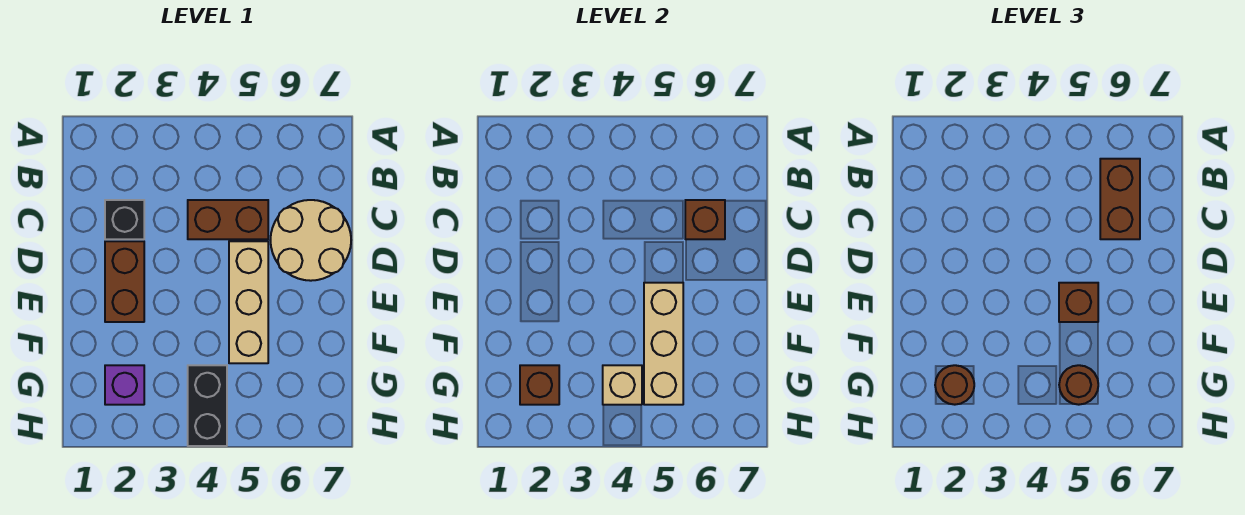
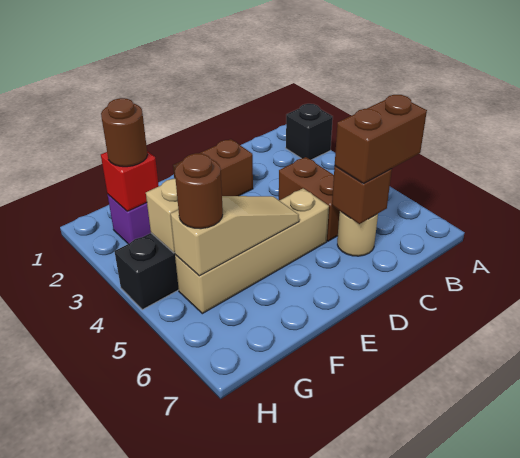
black 1x1 brick [105,200,144,239] -> black 1x1 brick moved to [286,104,333,160]
tan 2x2 round brick [271,200,351,281] -> tan 1x1 round brick [337,211,378,256]
tan 1x3 brick [229,241,268,363] -> tan 1x4 brick [175,188,329,314]
tan 1x3 brick [644,283,683,405] -> tan 1x3 slope [171,196,299,276]
brown 1x1 brick [1059,283,1098,322] -> none
brown 1x1 brick [520,365,559,405] -> red 1x1 brick [101,151,159,211]

